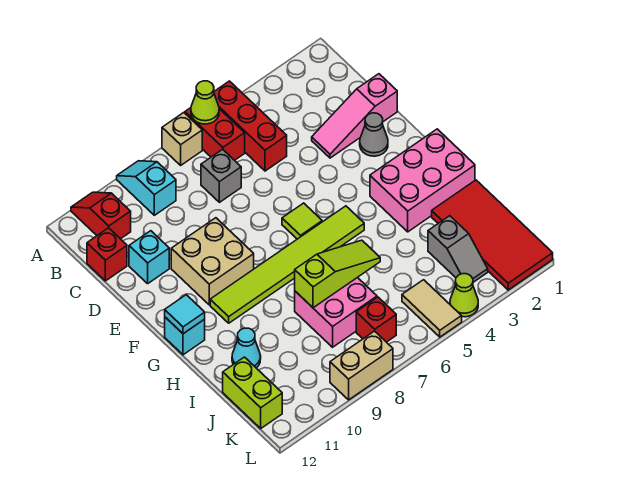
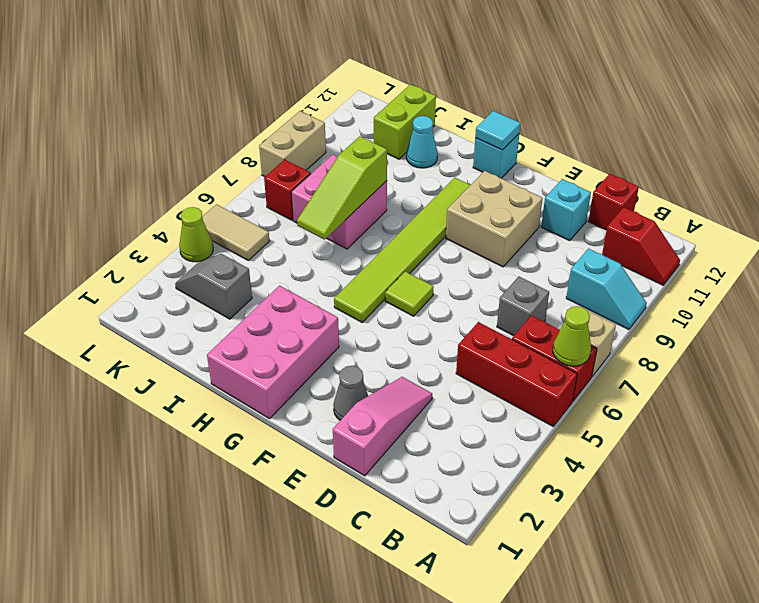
red 2x4 tile [432,180,553,290] -> none
lime 1x2 brick [223,357,282,428] -> lime 1x2 brick turned to [374,84,436,159]

